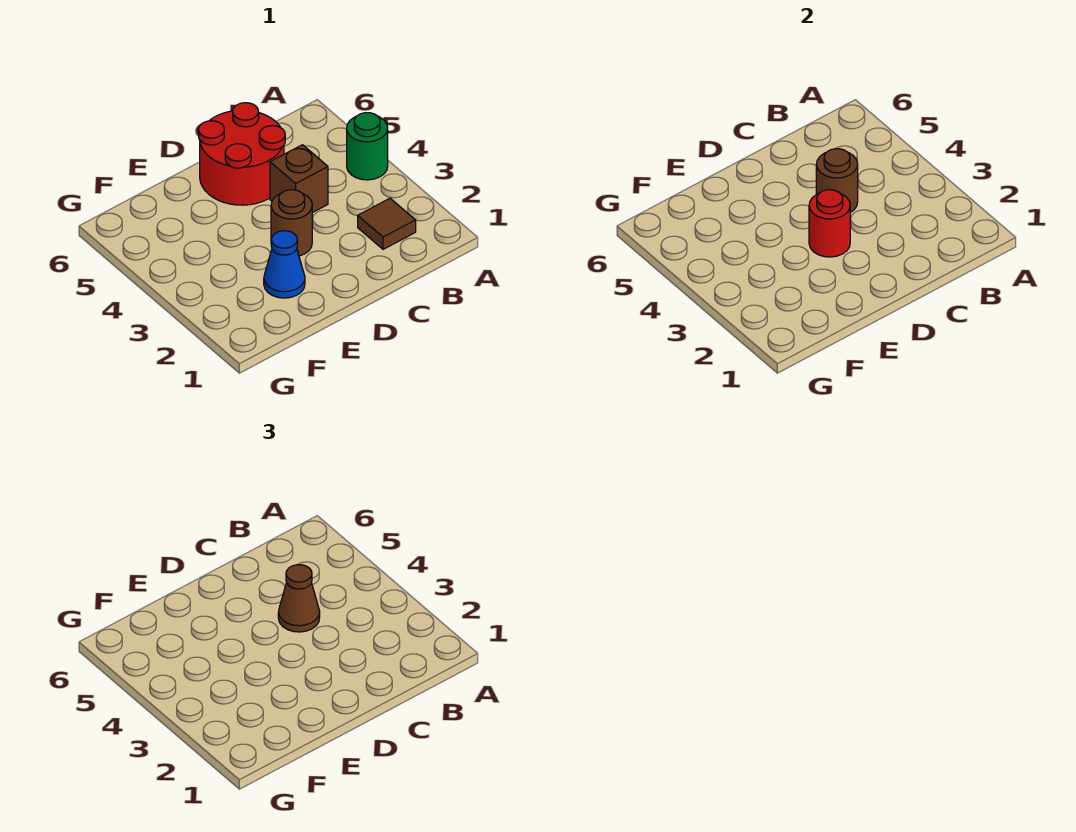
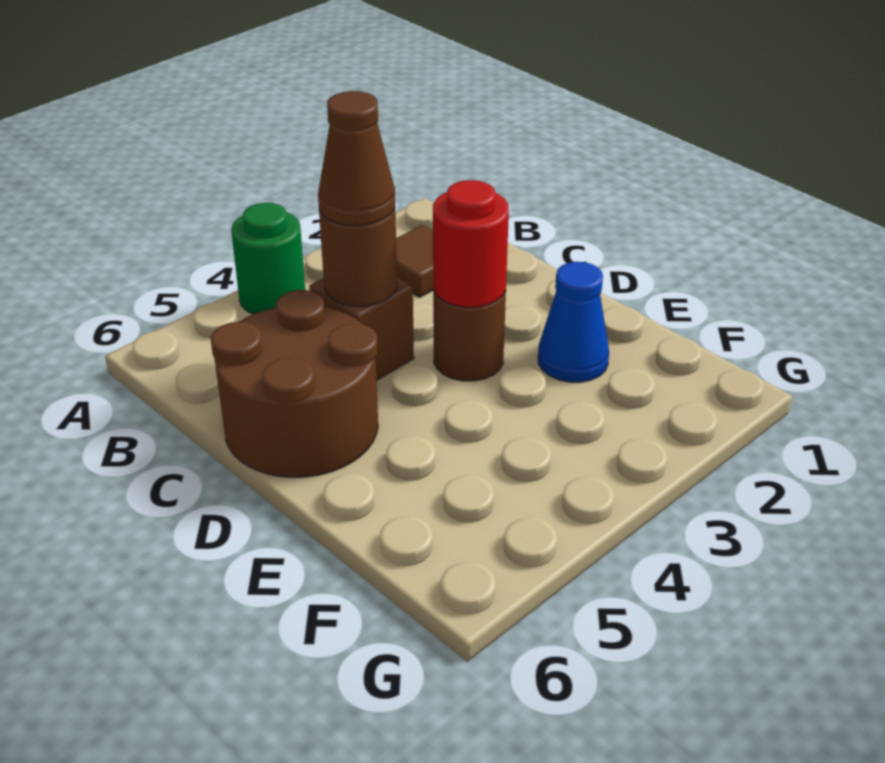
red 2x2 round brick [199,103,285,205] -> brown 2x2 round brick [211,290,378,478]

